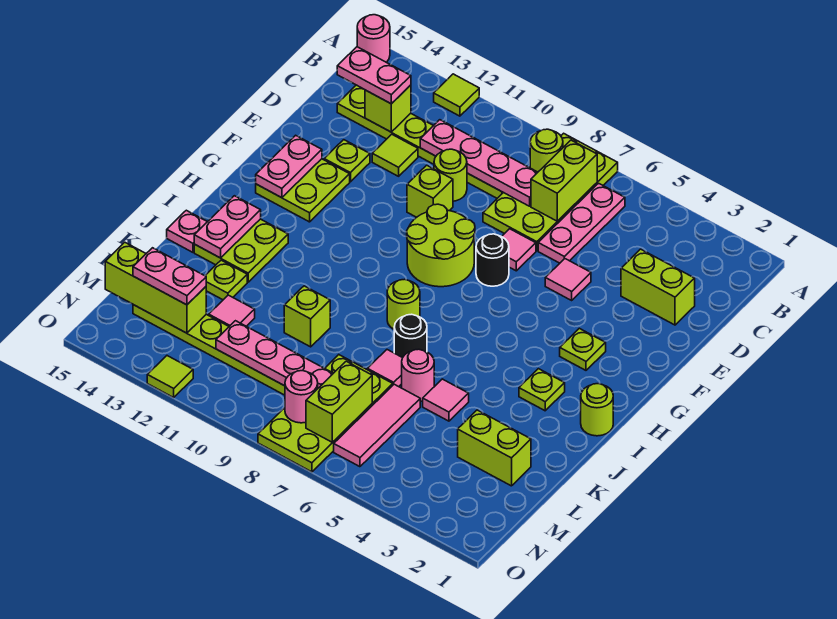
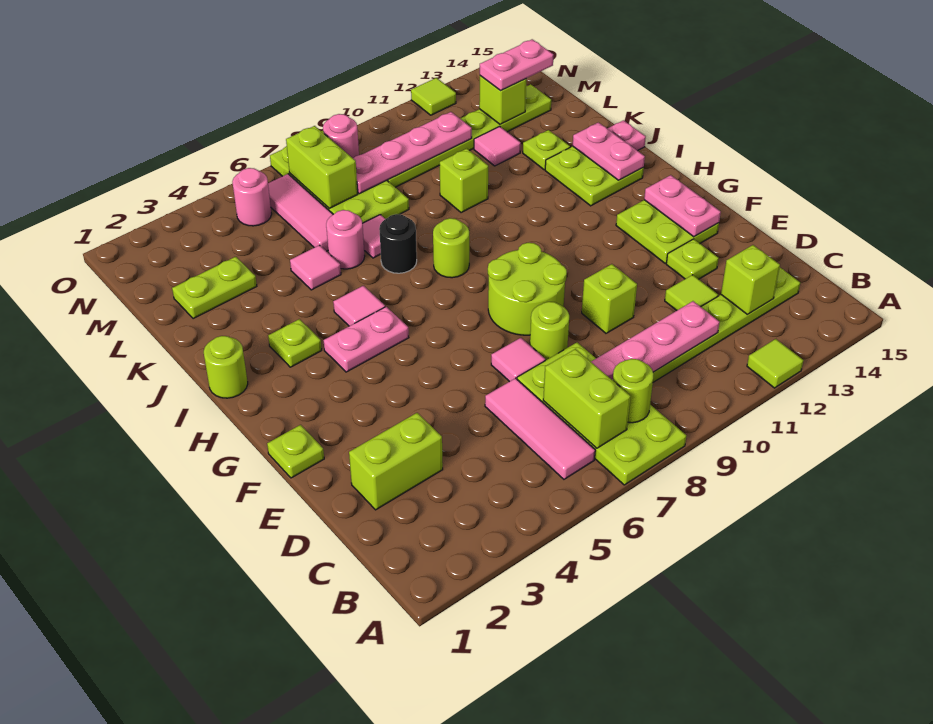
pink 1x1 round brick [357,15,390,62] -> pink 1x1 round brick moved to [232,168,271,226]
pink 1x3 plate [538,183,625,263] -> pink 1x3 tile [485,378,595,479]
pink 1x2 plate [337,47,411,104] -> pink 1x2 plate moved to [323,307,409,372]
lime 1x1 round brick [434,149,467,201] -> lime 1x1 round brick moved to [530,302,569,360]
pink 1x1 tile [545,259,591,300] -> pink 1x1 tile moved to [333,286,385,326]
black 1x1 round brick [476,234,509,286] -> none
lime 1x1 plate [560,328,606,370] -> lime 1x1 plate moved to [267,425,324,478]
lime 1x2 brick [458,410,531,486] -> lime 1x2 plate [172,257,257,319]
lime 1x3 brick [105,242,206,333] -> lime 1x1 brick [479,76,526,124]

